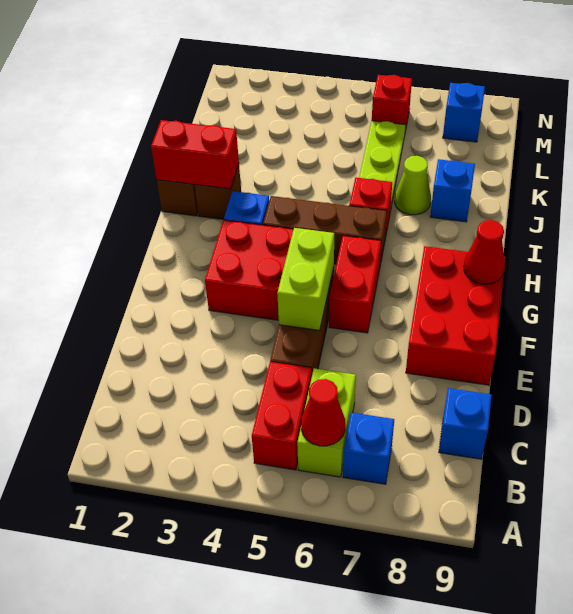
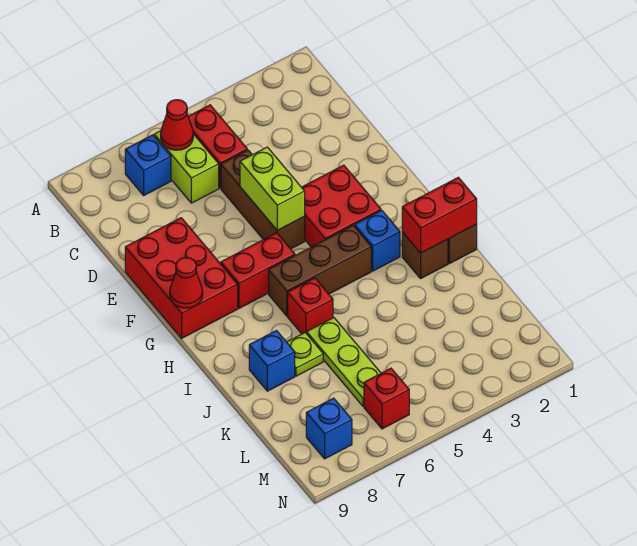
blue 1x1 brick [439,388,492,459] -> none
red 1x2 brick [329,236,381,333] -> red 1x2 brick turned to [221,233,295,308]
lime 1x1 cone [395,156,431,215] -> lime 1x1 plate [287,333,323,376]

